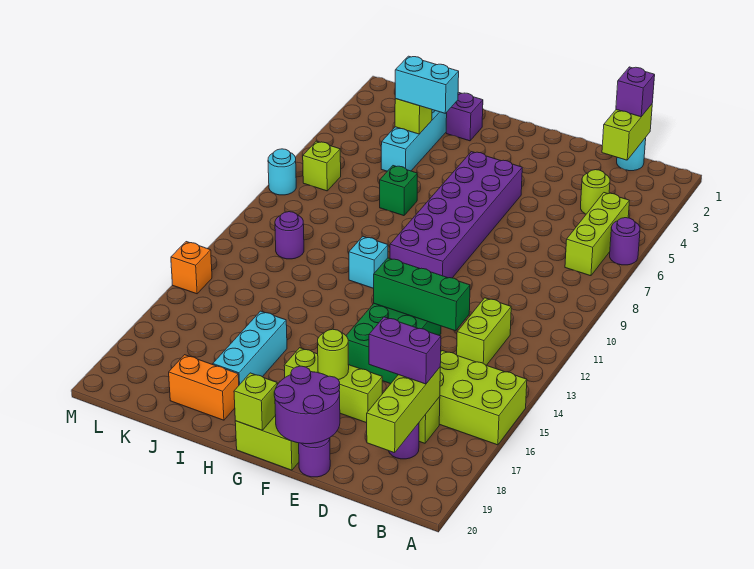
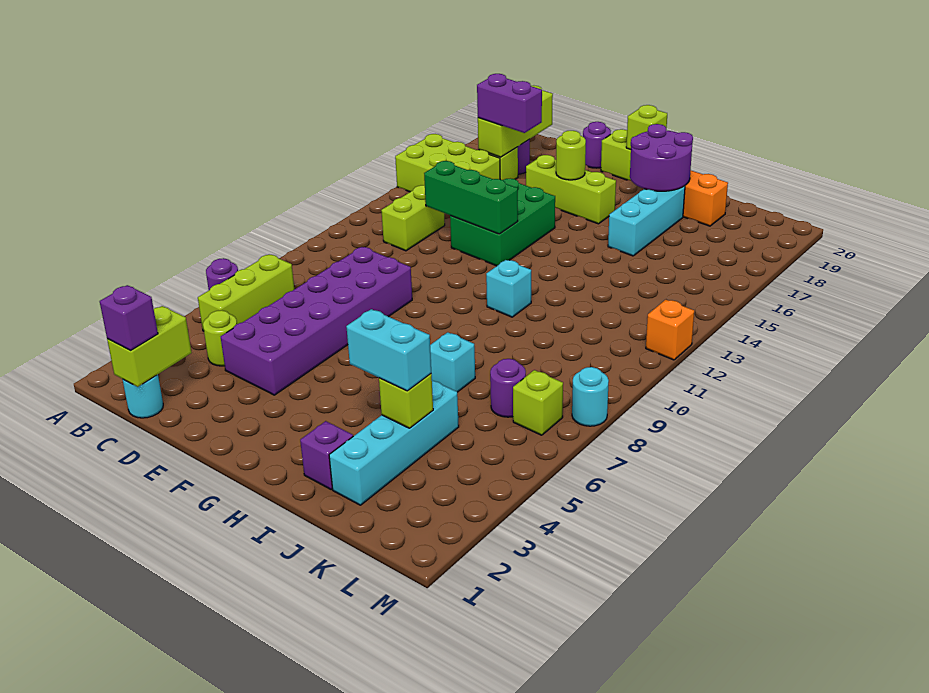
purple 2x2 round brick [274,366,340,444] -> purple 2x2 round brick moved to [630,124,693,191]
purple 2x6 brick [390,152,522,278] -> purple 2x6 brick moved to [221,247,412,395]
green 1x1 brick [380,166,417,216] -> cyan 1x1 brick [430,332,475,392]
purple 1x1 round brick [275,212,304,259] -> purple 1x1 round brick moved to [490,359,526,417]
orange 1x1 brick [171,242,212,294] -> orange 1x1 brick moved to [646,300,694,360]

